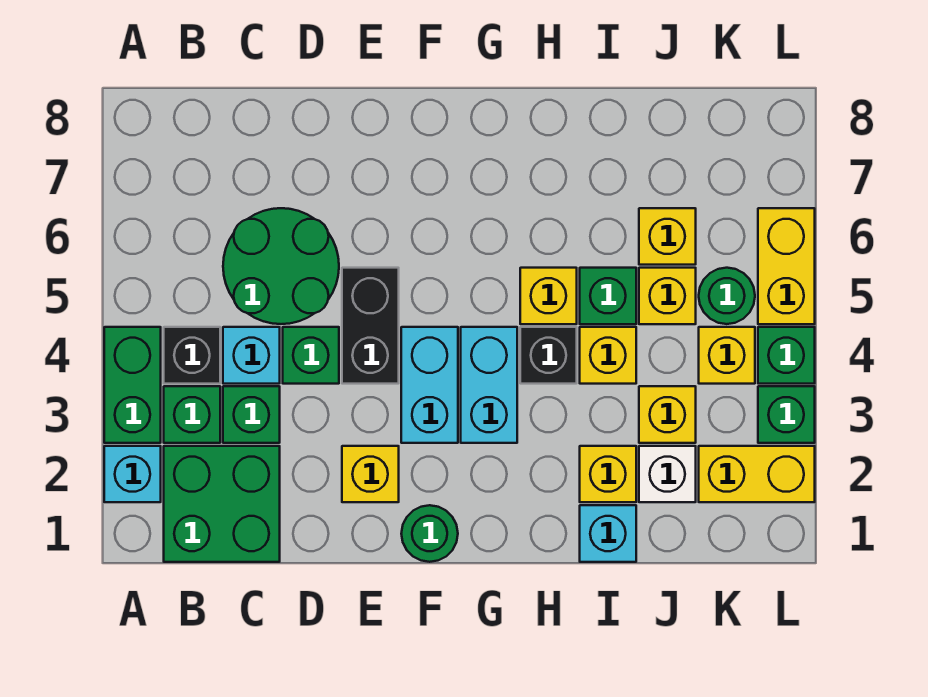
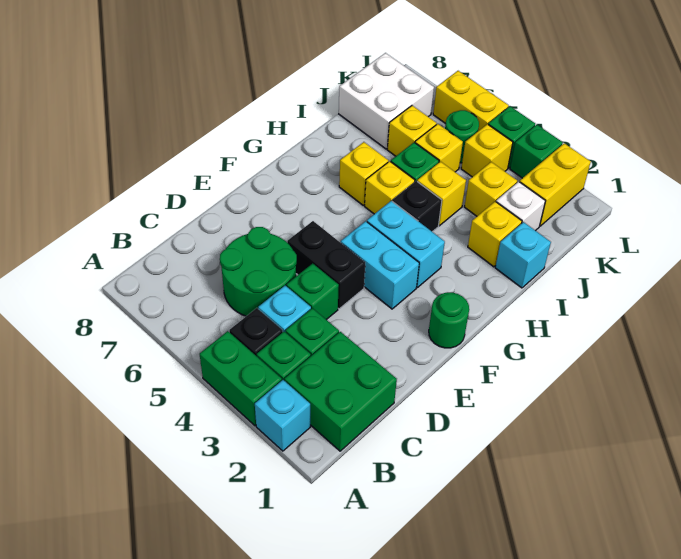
yellow 1x1 brick [342,446,399,502] -> yellow 1x1 brick moved to [339,142,388,205]
none -> white 2x2 brick [339,53,434,149]

